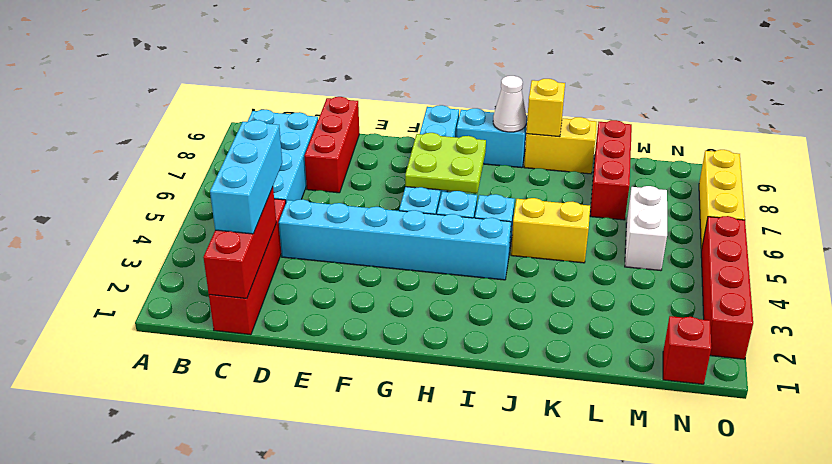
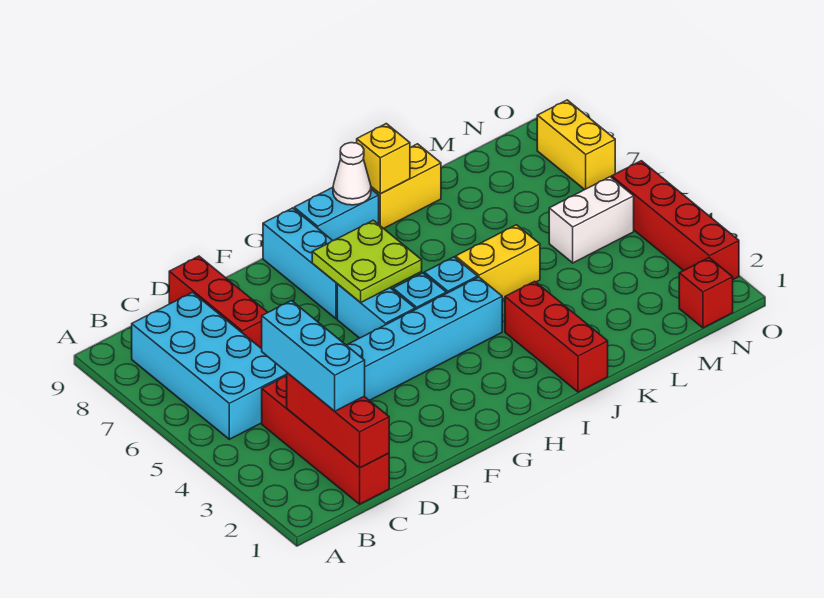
red 1x3 brick [590,120,632,220] -> red 1x3 brick moved to [505,281,608,392]
white 1x2 brick [625,186,667,271] -> white 1x2 brick turned to [549,177,634,263]
yellow 1x3 brick [699,150,745,250] -> yellow 1x2 brick [537,100,615,190]

